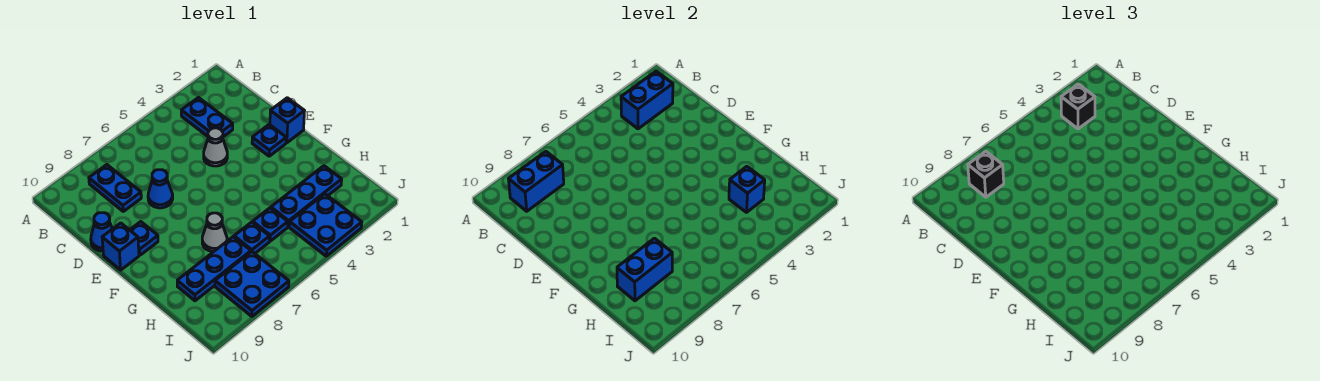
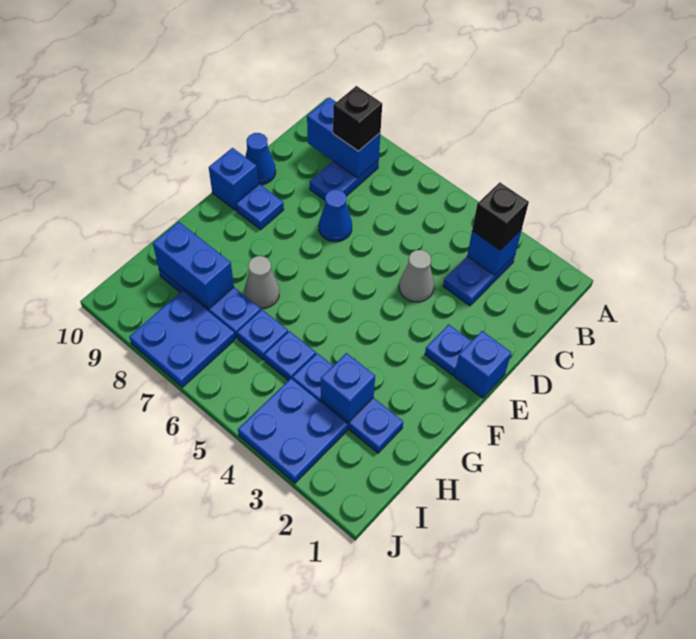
blue 1x2 brick [621,71,673,129] -> blue 1x1 brick [467,229,522,275]

